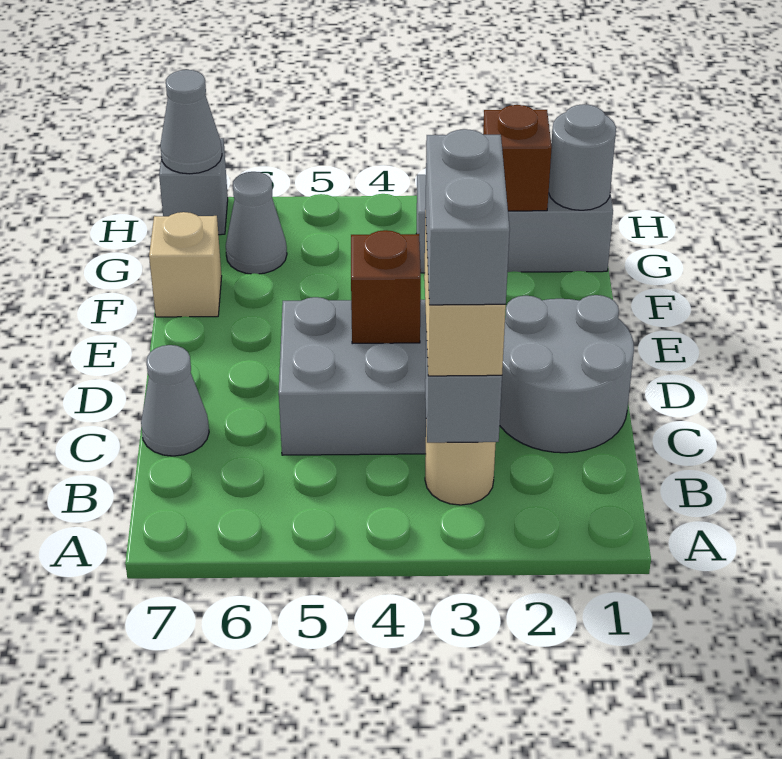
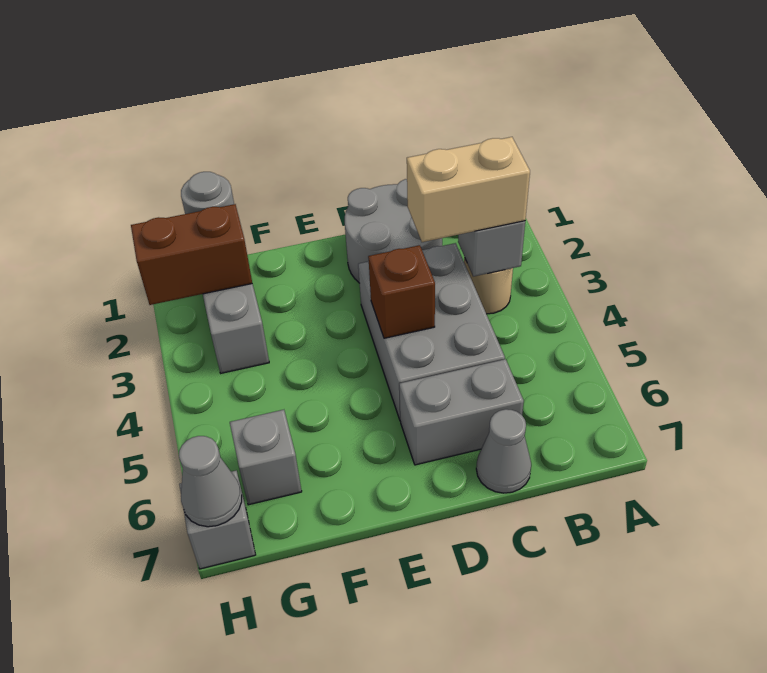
grey 1x2 brick [425,129,510,305] -> grey 1x2 brick moved to [399,359,524,465]
tan 1x1 brick [149,212,222,317] -> none
brown 1x1 brick [483,105,552,211] -> brown 1x2 brick [131,204,252,305]
grey 1x1 cone [226,172,287,274] -> grey 1x1 brick [230,410,302,505]

